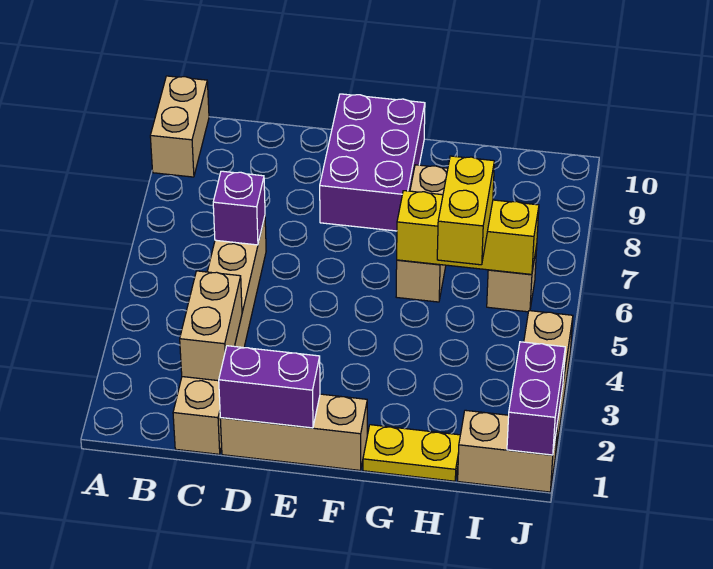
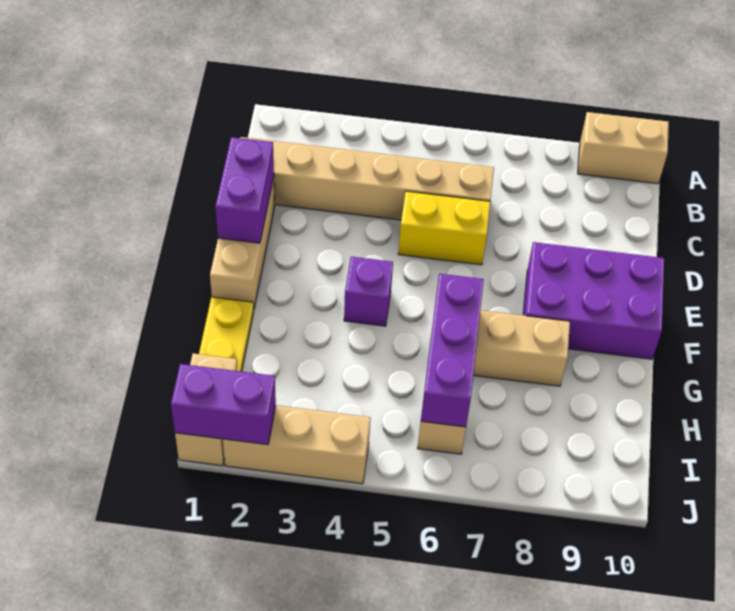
tan 1x2 brick [180,271,242,381] -> none
purple 1x1 brick [213,171,265,245] -> purple 1x1 brick moved to [344,257,393,326]
yellow 1x3 brick [397,191,539,274] -> purple 1x3 brick [421,274,484,427]
yellow 1x2 brick [437,156,494,265] -> yellow 1x2 brick moved to [398,191,490,265]

